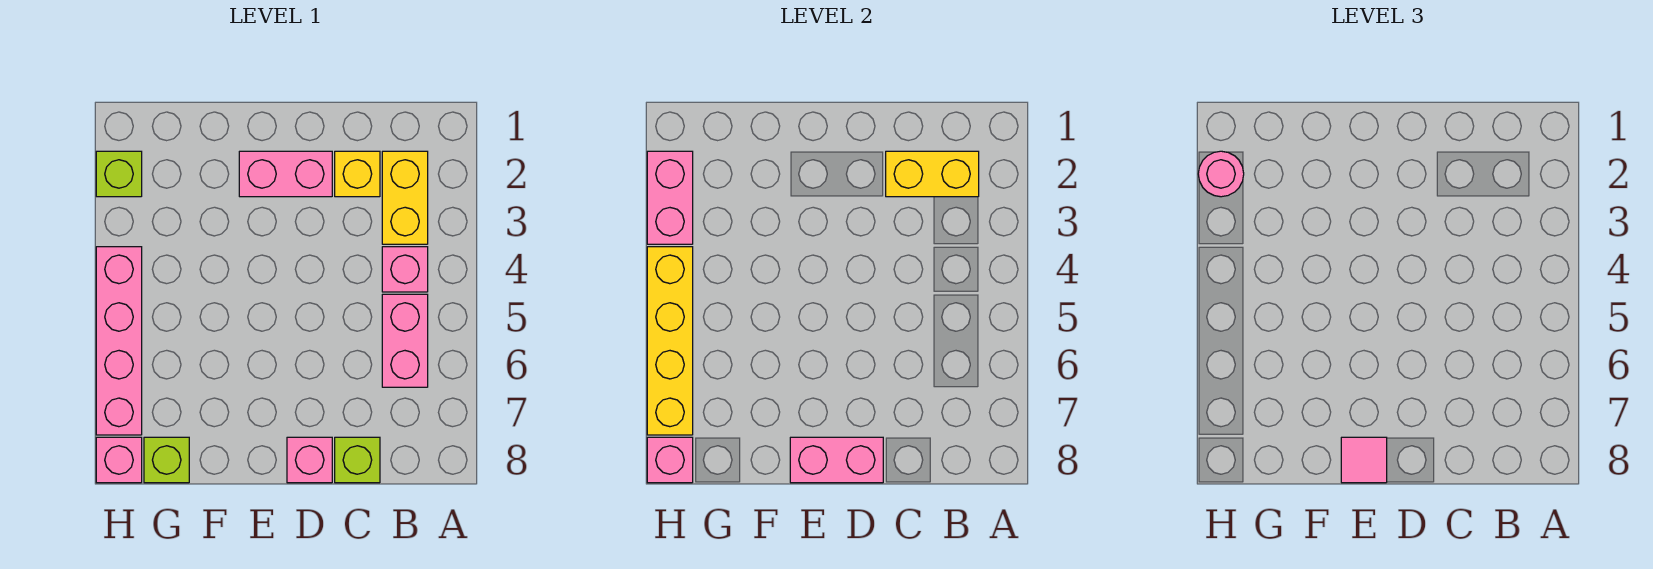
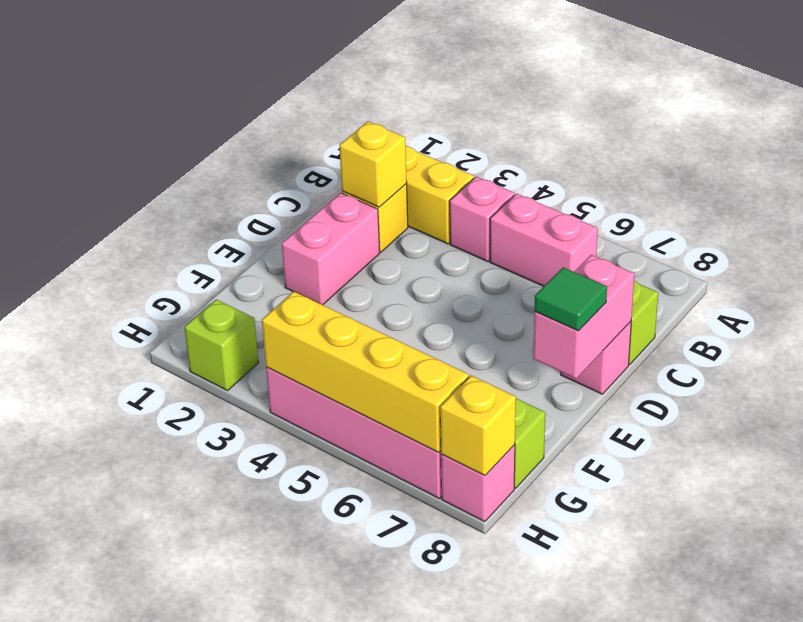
yellow 1x2 brick [886,151,979,197] -> yellow 1x1 brick [339,121,407,207]
pink 1x1 tile [1341,437,1387,483] -> green 1x1 tile [534,267,607,331]
pink 1x2 brick [647,151,693,244] -> none
pink 1x1 round brick [1198,151,1244,197] -> none
pink 1x1 brick [647,437,693,483] -> yellow 1x1 brick [440,375,516,475]

